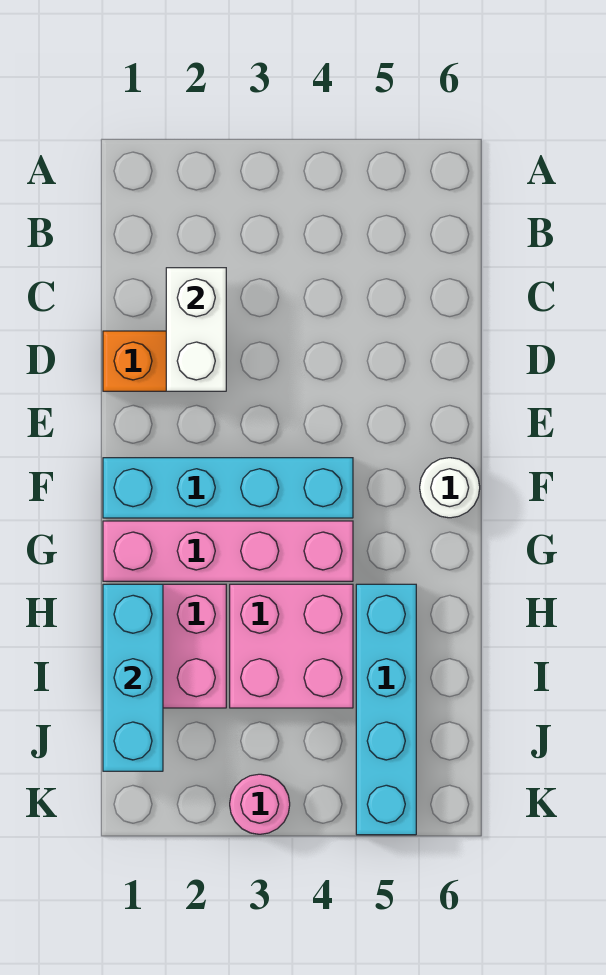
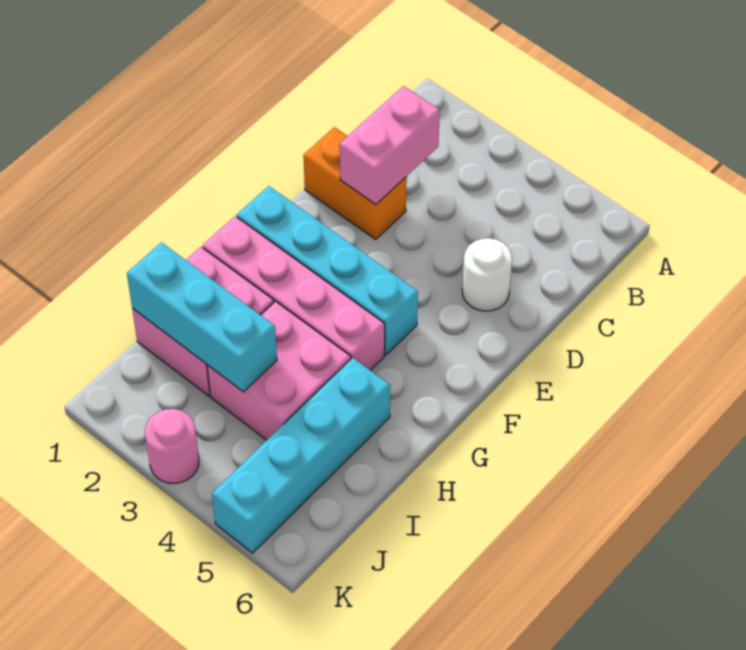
white 1x2 brick [166,268,226,391] -> pink 1x2 brick [340,86,440,205]
white 1x1 round brick [420,458,480,518] -> white 1x1 round brick moved to [462,238,512,311]
cyan 1x3 brick [103,584,163,771] -> cyan 1x3 brick turned to [127,242,277,392]

